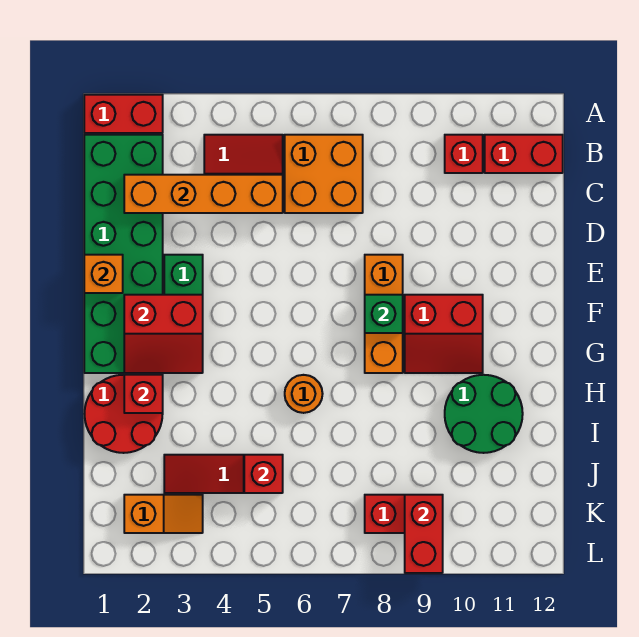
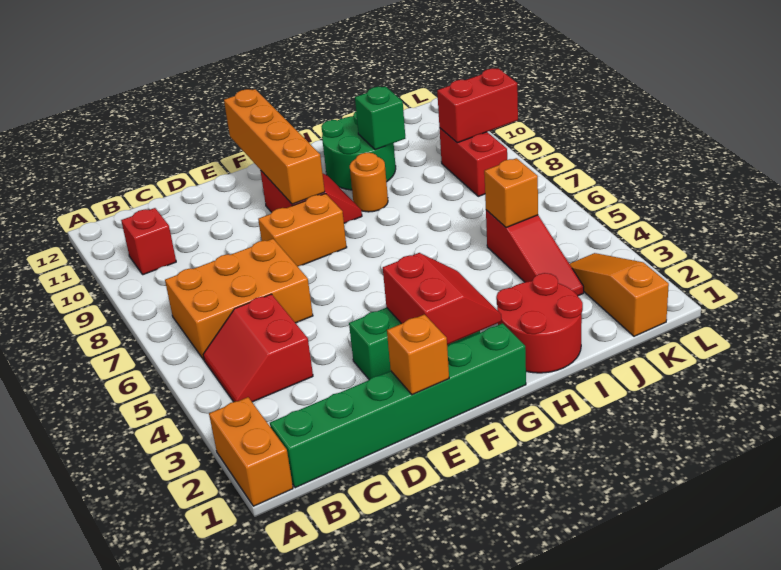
red 1x2 brick [84,95,163,133] -> orange 1x2 brick [209,397,293,506]
green 2x6 brick [84,135,163,373] -> green 1x6 brick [270,323,526,488]
orange 2x2 brick [285,135,363,213] -> orange 2x3 brick [165,239,313,360]
red 1x2 brick [485,135,563,173] -> none
orange 1x4 brick [124,175,283,213] -> orange 1x4 brick moved to [224,89,325,204]
orange 1x3 brick [365,255,403,373] -> orange 1x2 brick [258,194,347,267]
green 1x1 brick [365,295,403,333] -> green 1x1 brick moved to [355,86,405,150]
red 1x1 brick [124,375,163,413] -> none
orange 1x1 round brick [285,375,323,413] -> orange 1x1 round brick moved to [350,153,388,212]
red 1x1 brick [244,455,283,493] -> orange 1x1 brick [484,158,538,228]
orange 1x2 slope [124,495,203,533] -> orange 1x3 slope [570,253,669,336]

